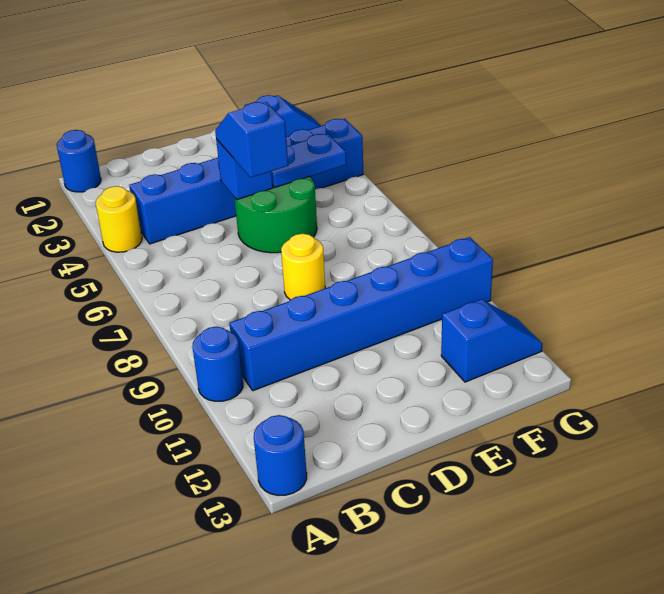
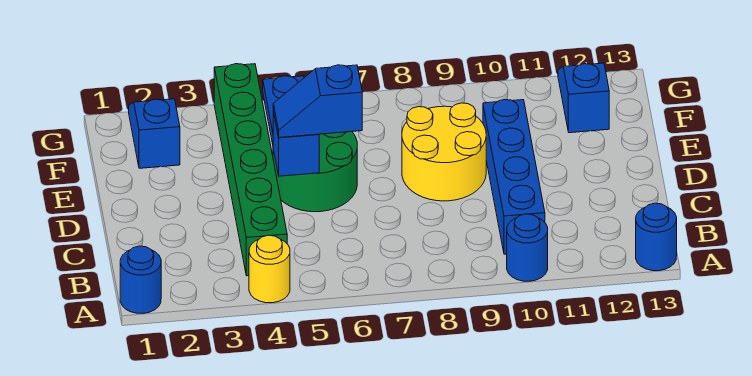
blue 1x6 brick [129,119,363,244] -> green 1x6 brick [214,64,287,276]
blue 1x6 brick [229,237,493,391] -> blue 1x4 brick [483,100,545,254]
yellow 1x1 round brick [281,234,325,300] -> yellow 2x2 round brick [402,103,486,201]

